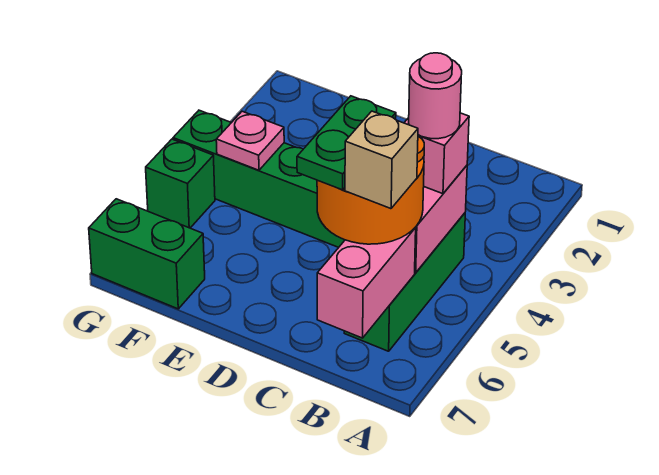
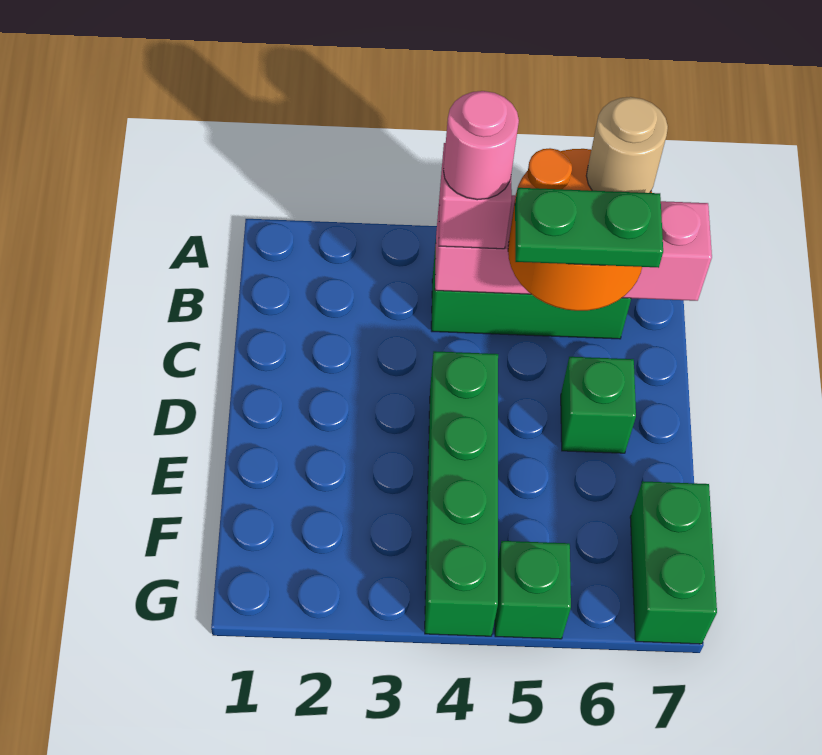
tan 1x1 brick [345,111,418,209] -> tan 1x1 round brick [586,97,668,193]
none -> green 1x1 brick [561,357,636,453]
pink 1x1 plate [216,111,284,170] -> none

